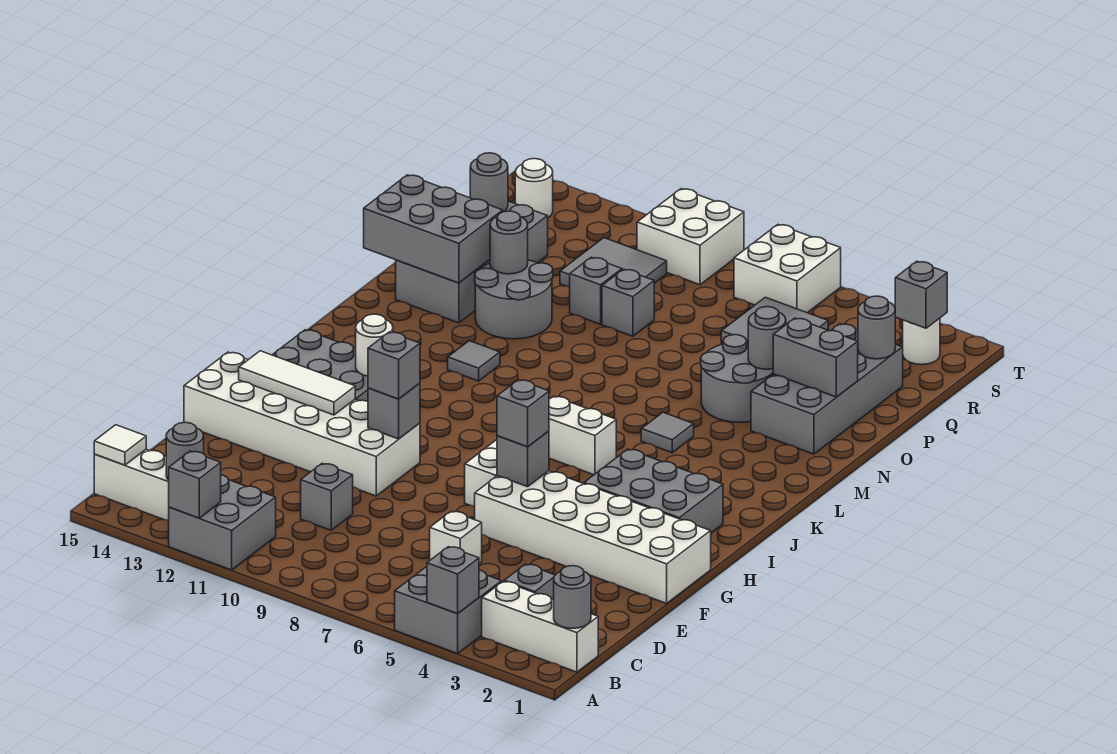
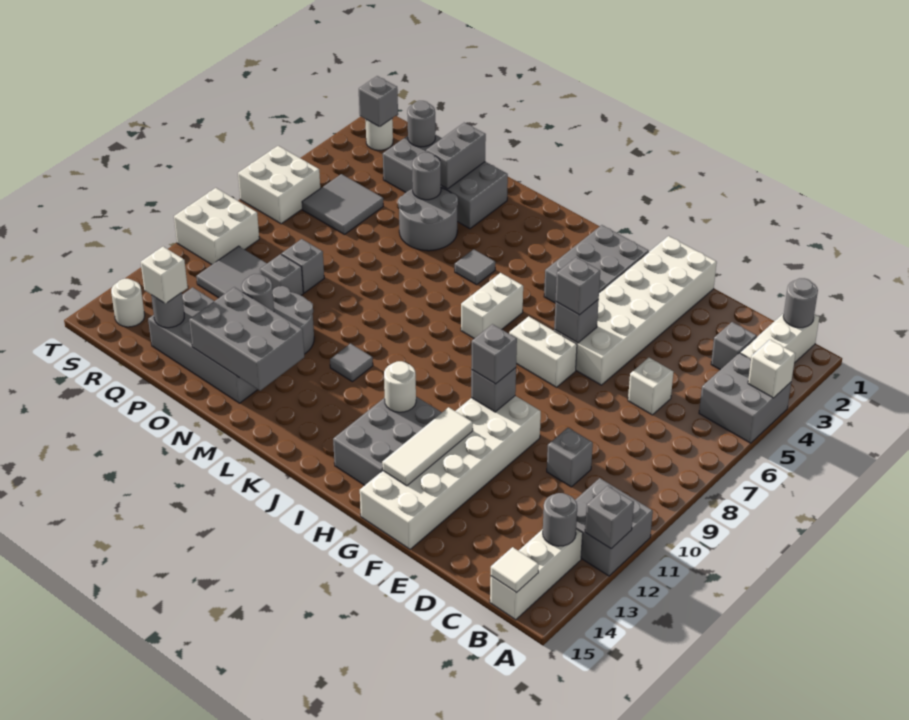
grey 1x1 brick [427,547,479,614] -> white 1x1 brick [748,340,795,398]
grey 2x3 brick [364,175,503,283] -> grey 2x3 brick turned to [189,287,304,391]
none -> white 1x1 brick [141,247,188,304]

